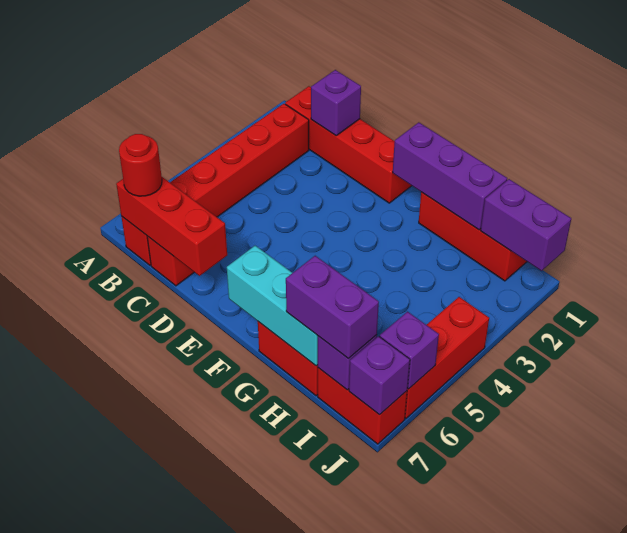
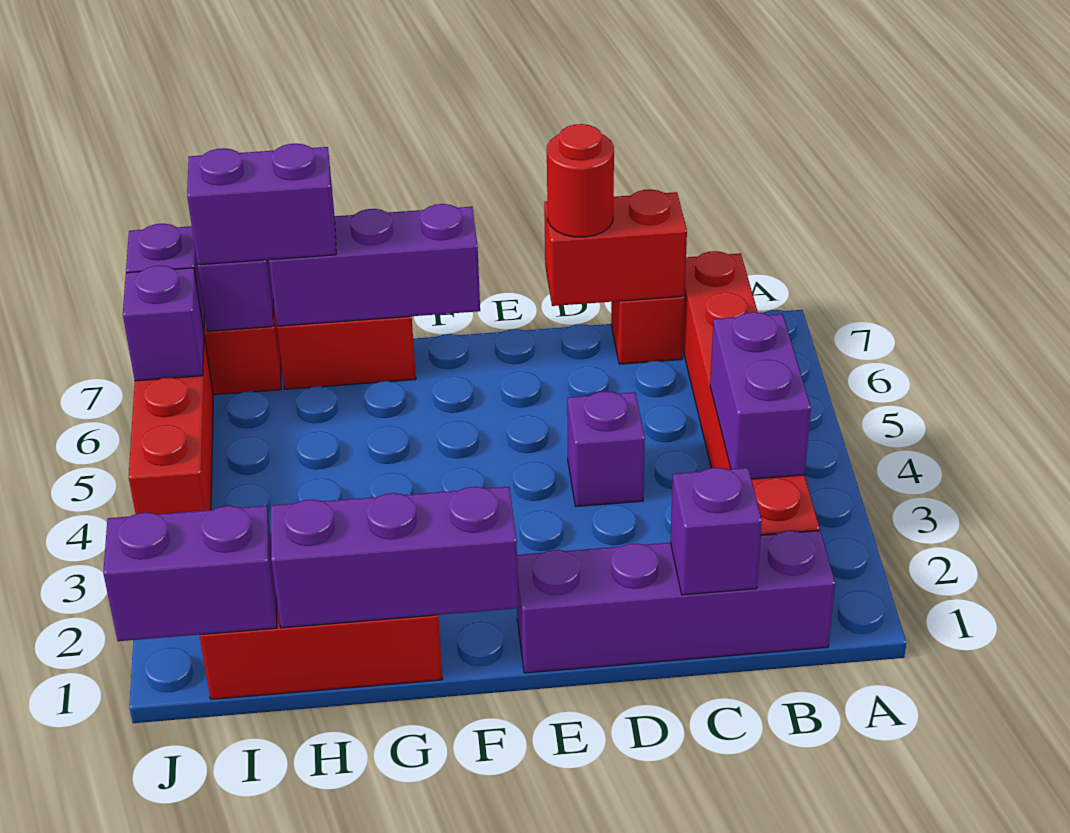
red 1x4 brick [285,86,412,203] -> purple 1x4 brick [517,530,835,673]
none -> purple 1x2 brick [710,312,811,479]
red 1x3 brick [116,177,227,276] -> red 1x2 brick [544,189,687,306]
red 1x1 round brick [119,134,162,196] -> red 1x1 round brick moved to [547,124,614,237]
none -> purple 1x1 brick [567,391,645,507]
cyan 1x3 brick [227,246,318,366] -> purple 1x3 brick [269,204,480,326]

